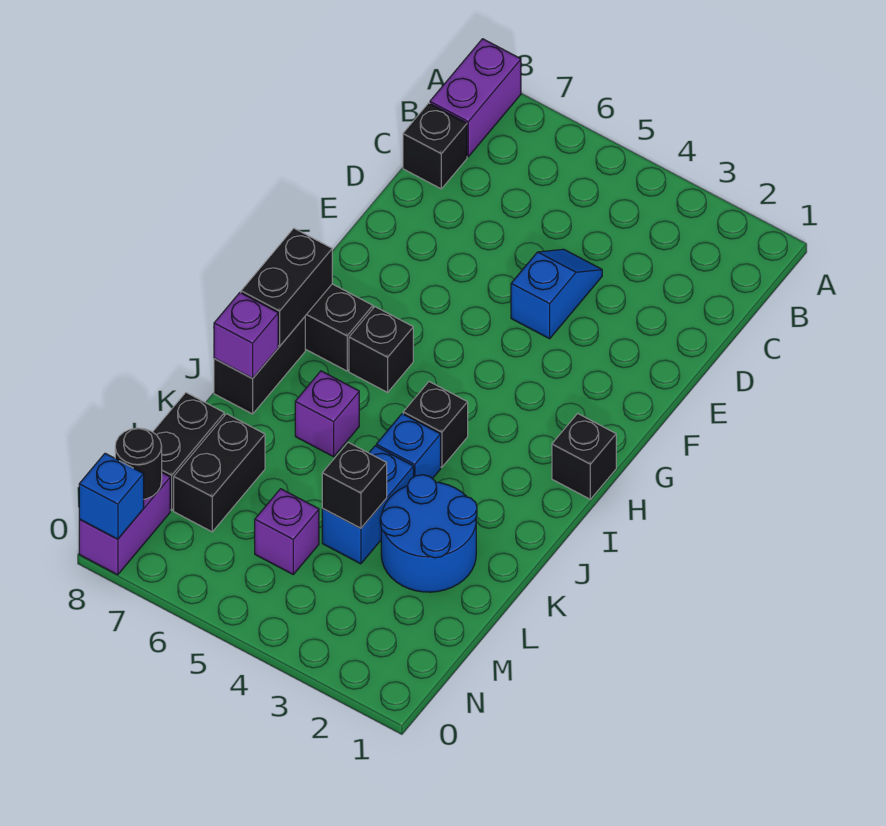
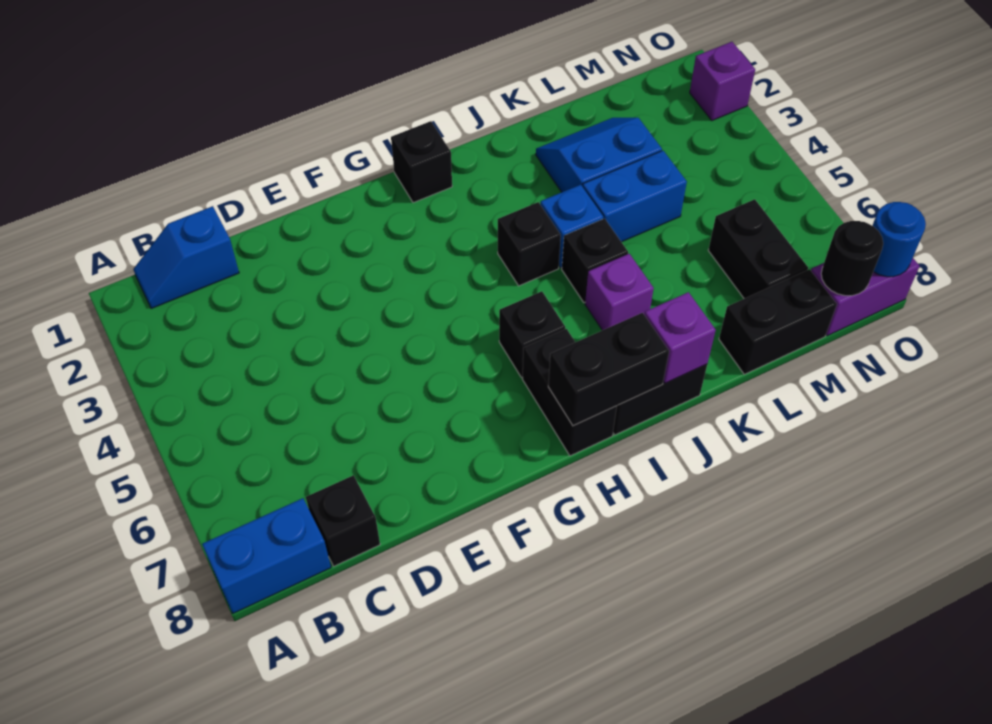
purple 1x2 brick [430,39,521,157] -> blue 1x2 brick [202,498,331,613]
blue 1x2 slope [511,249,602,339] -> blue 1x2 slope moved to [133,206,239,309]
blue 2x2 round brick [380,475,477,592] -> blue 2x2 slope [536,118,662,192]
black 1x1 brick [322,442,387,528] -> black 1x1 brick moved to [562,219,628,303]
black 1x2 brick [174,414,265,532] -> black 1x2 brick turned to [708,199,808,299]
purple 1x1 brick [255,489,319,574] -> purple 1x1 brick moved to [690,42,755,121]
blue 1x1 brick [79,453,144,539] -> blue 1x1 round brick [872,202,926,277]

